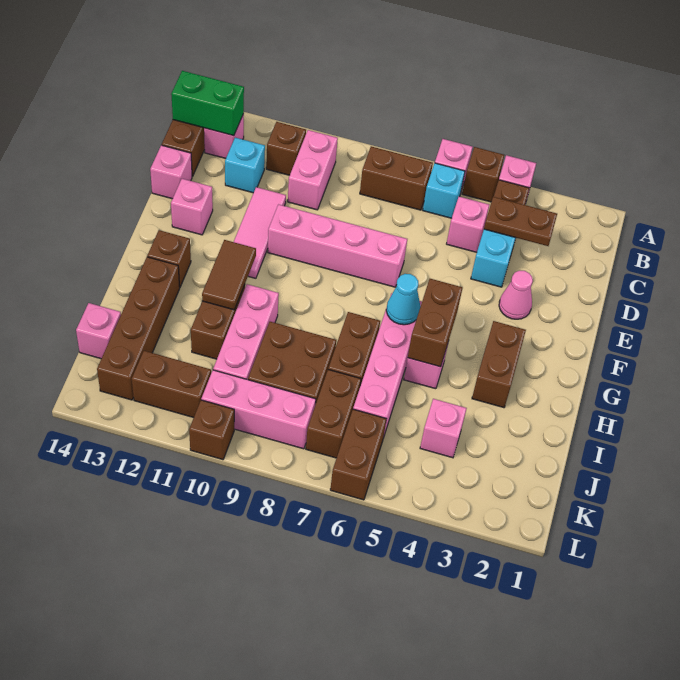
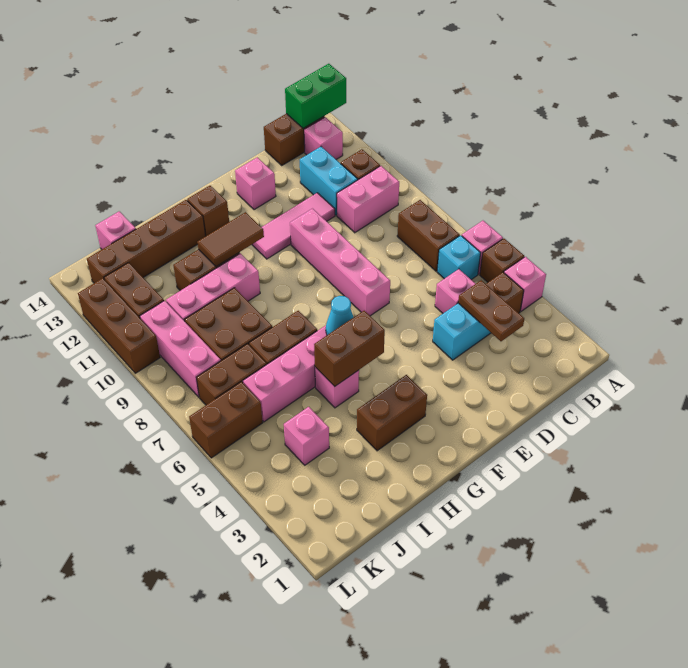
green 1x2 brick [171,71,244,136] -> green 1x2 brick turned to [285,64,346,128]
cyan 1x1 brick [225,138,265,193] -> cyan 1x2 brick [300,147,358,215]
pink 1x1 brick [150,145,192,199] -> none
pink 1x1 cone [499,271,533,319] -> none
brown 1x1 brick [189,400,234,460] -> brown 1x3 brick [78,278,160,373]

